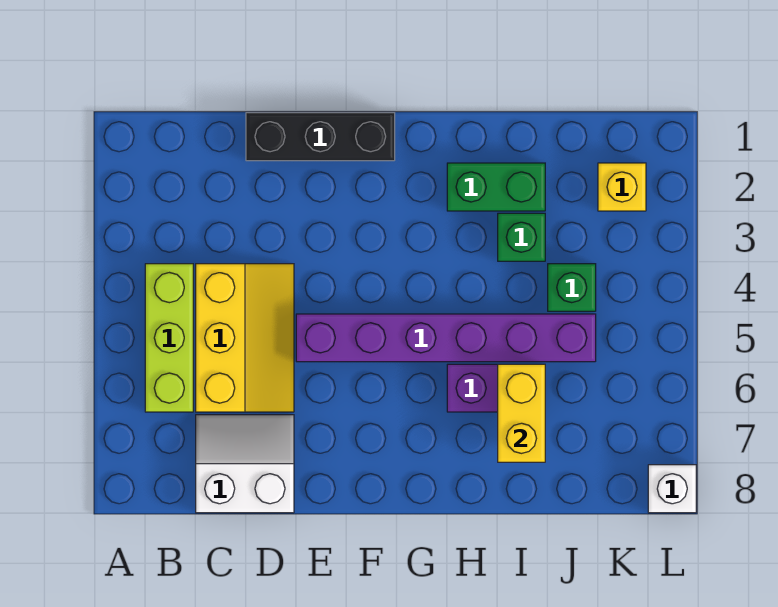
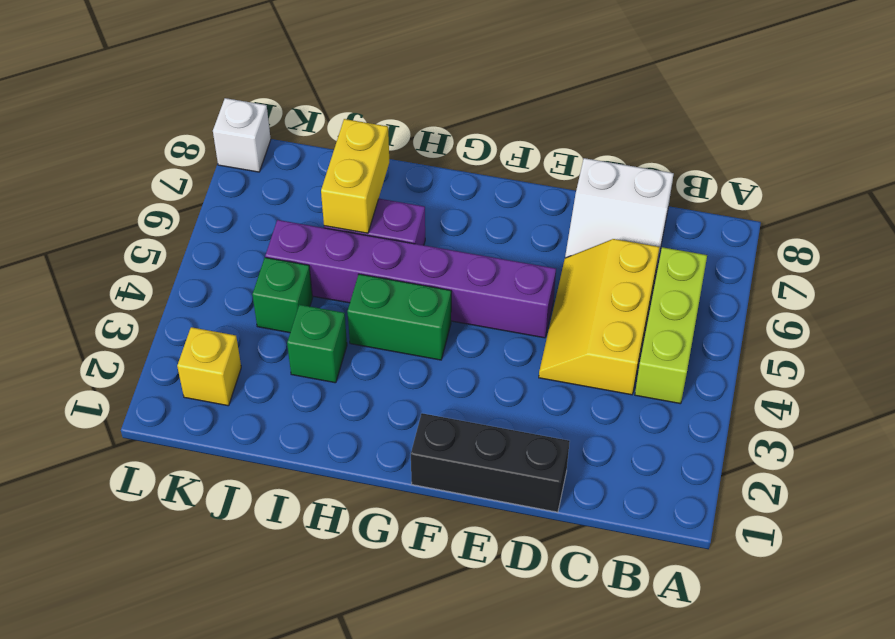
green 1x2 brick [447,163,545,211] -> green 1x2 brick moved to [347,274,451,360]

